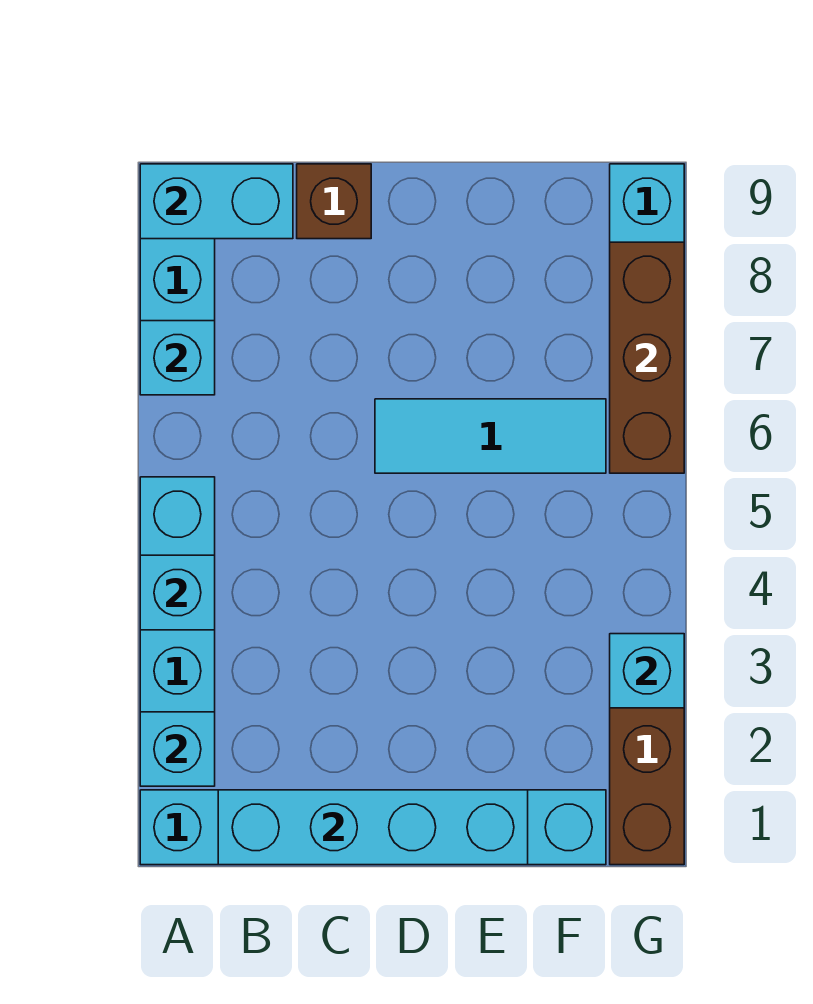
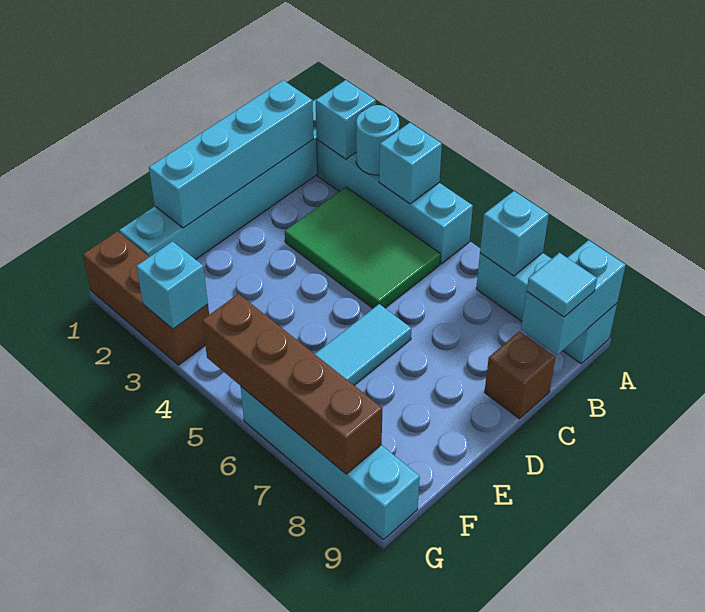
none -> cyan 1x1 round brick [356,105,399,175]
none -> green 2x3 tile [285,187,440,308]
none -> cyan 1x1 tile [527,253,597,317]
brown 1x3 brick [610,242,684,473] -> brown 1x4 brick [202,294,383,474]

